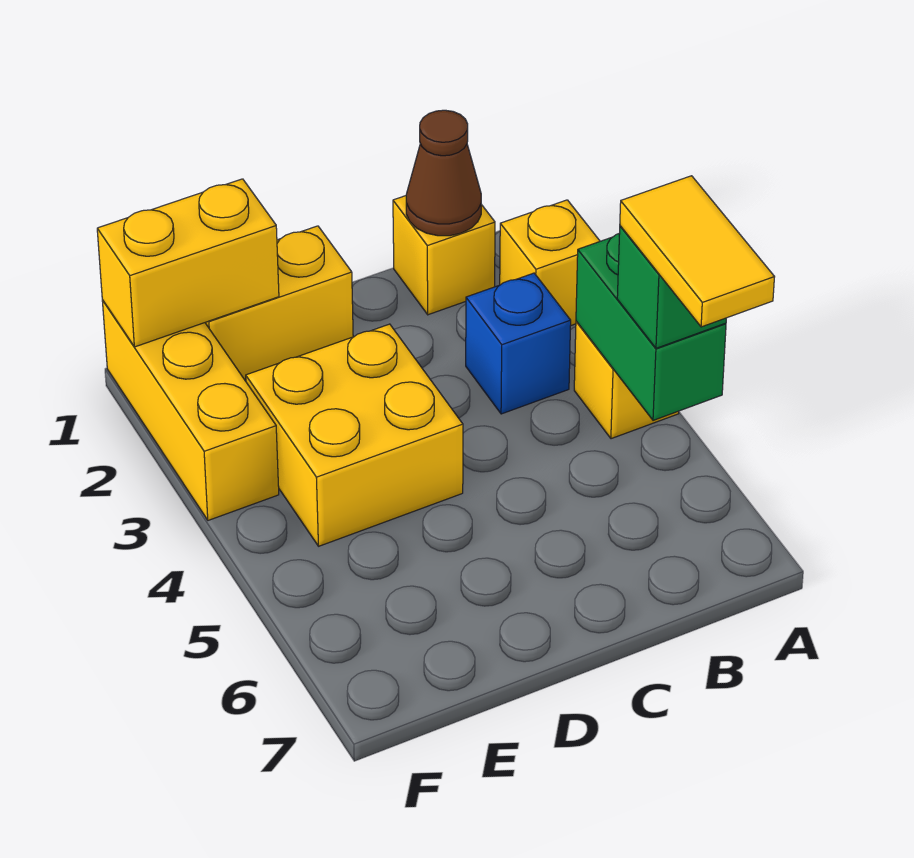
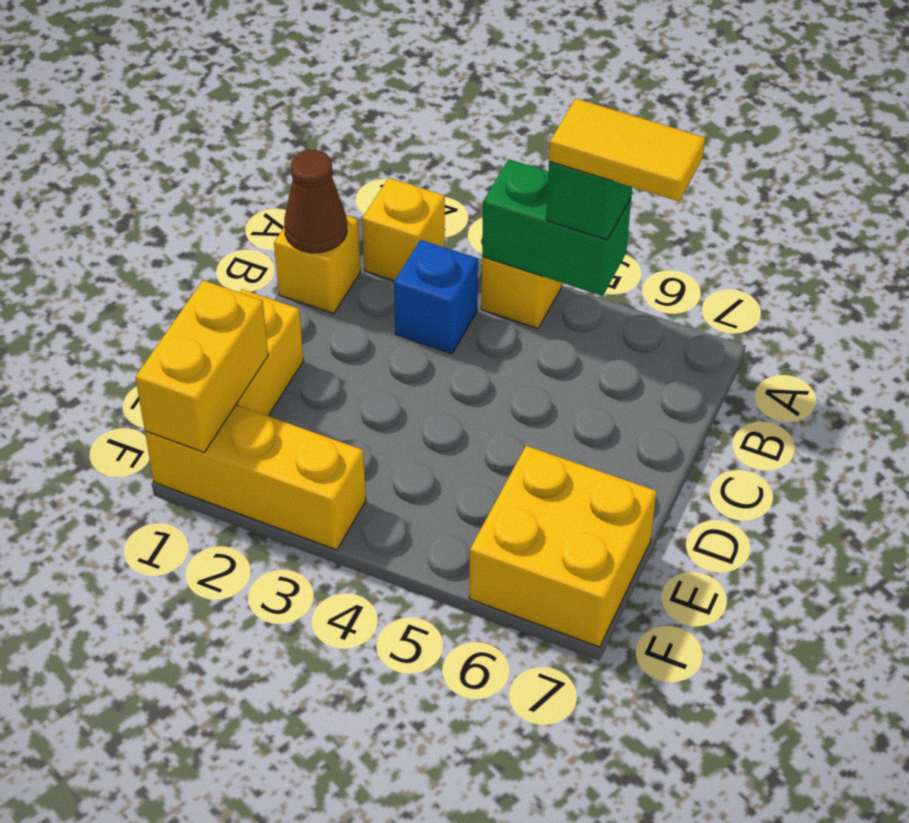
yellow 2x2 brick [246,324,463,546] -> yellow 2x2 brick moved to [469,446,656,647]

